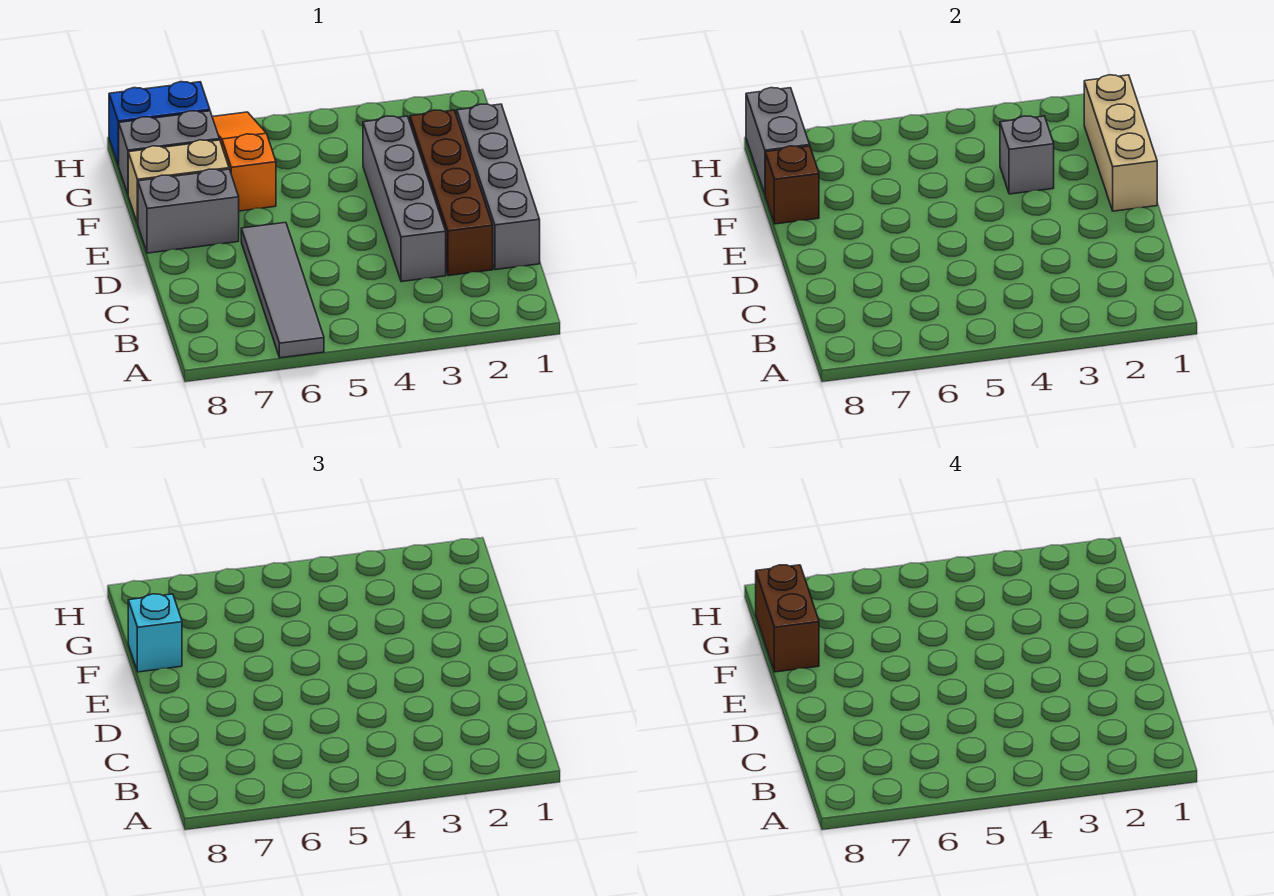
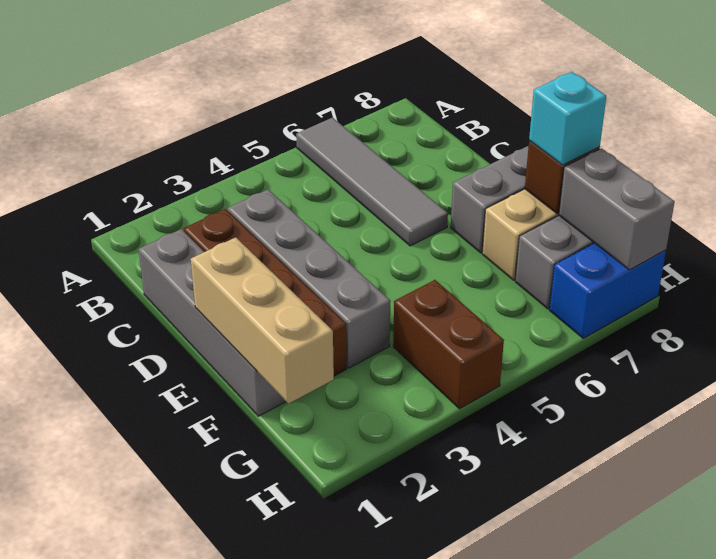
grey 1x1 brick [1000,116,1054,194] -> none
orange 1x3 slope [212,112,276,211] -> none
brown 1x2 brick [756,565,819,672] -> brown 1x2 brick moved to [393,280,504,409]

